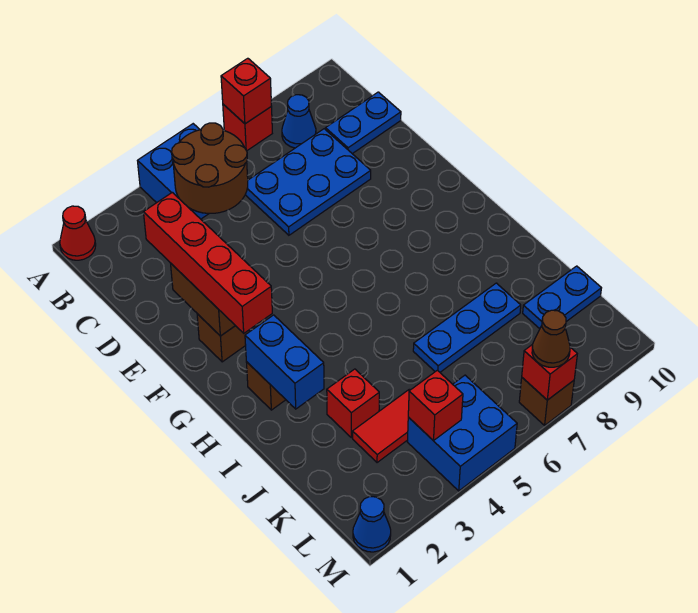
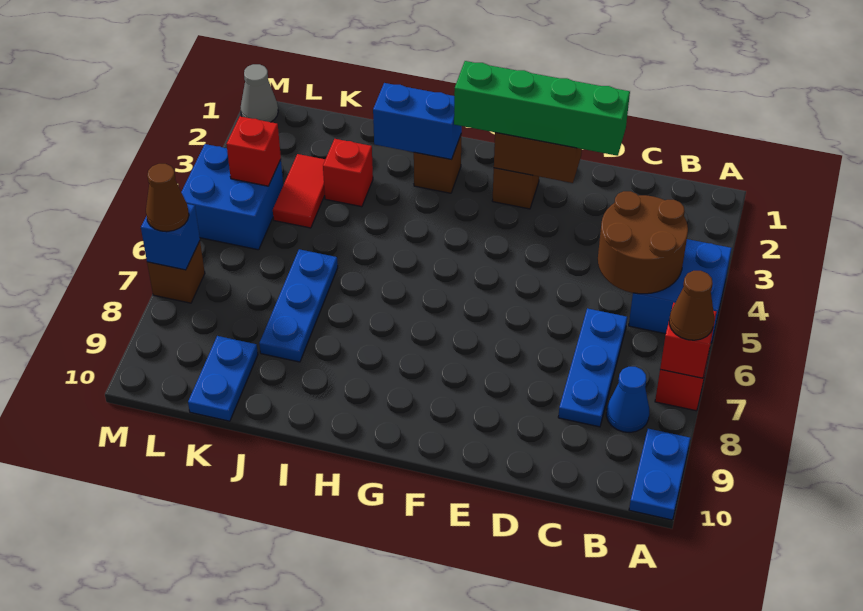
red 1x1 cone [60,206,96,260] -> none
none -> brown 1x1 cone [669,271,714,340]
blue 2x3 plate [245,129,371,235] -> blue 1x3 plate [558,308,627,427]
blue 1x2 plate [325,92,401,154] -> blue 1x2 plate moved to [629,429,690,520]
red 1x4 brick [143,192,272,333] -> green 1x4 brick [454,61,630,156]
blue 1x1 cone [353,497,391,552] -> grey 1x1 cone [241,64,278,122]
red 1x1 brick [522,344,577,400] -> blue 1x1 brick [141,204,200,270]

